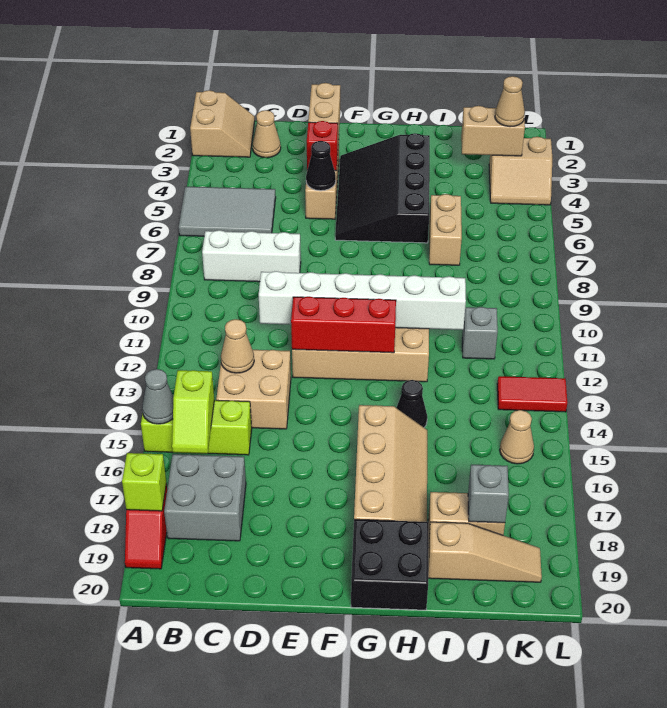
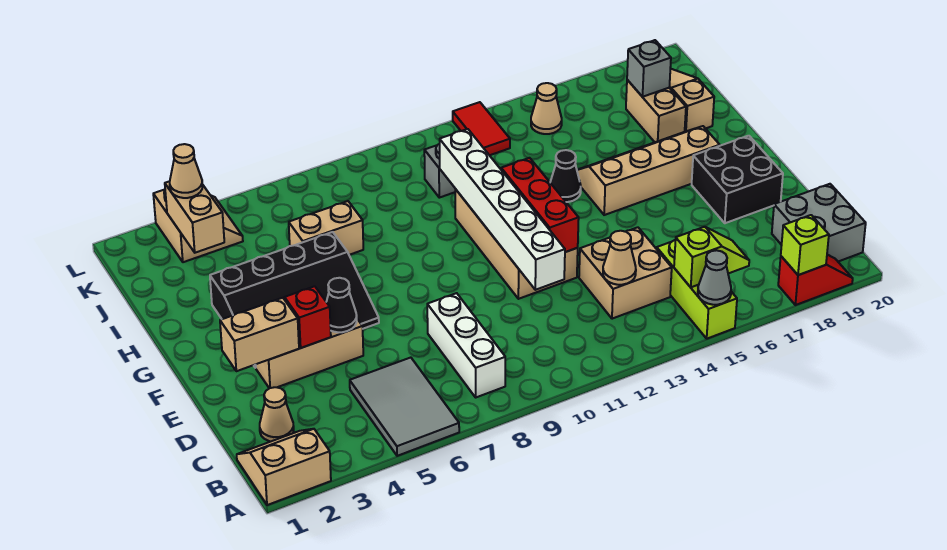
grey 2x2 brick [164,454,246,541] -> grey 2x2 brick moved to [772,184,866,262]
black 2x2 brick [351,519,429,610] -> black 2x2 brick moved to [692,136,783,223]

